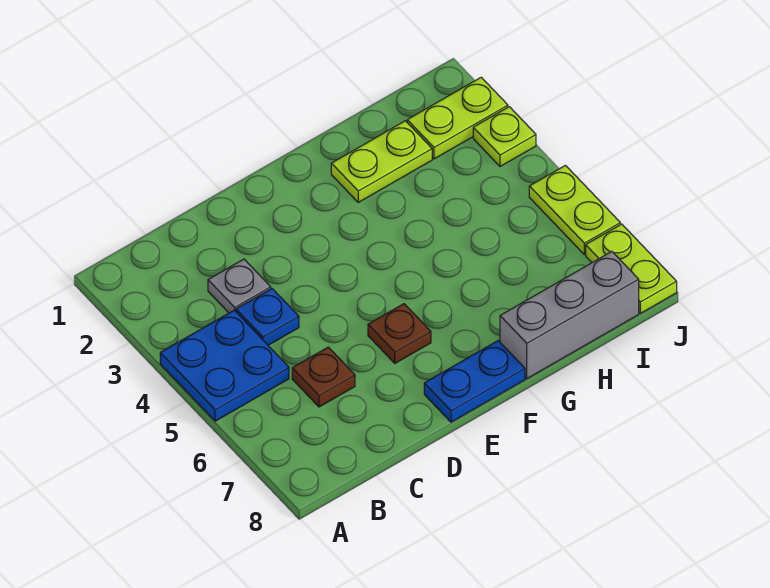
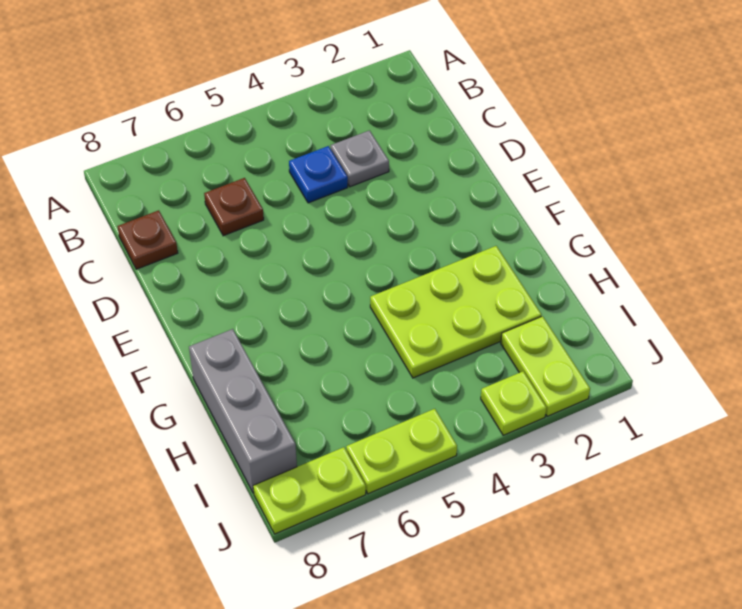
blue 2x2 plate [160,310,289,421] -> none
brown 1x1 plate [368,304,431,363] -> brown 1x1 plate moved to [117,210,178,269]
blue 1x2 plate [424,341,525,422] -> none
lime 1x2 plate [331,121,432,202] -> lime 2x3 plate [370,246,541,378]

